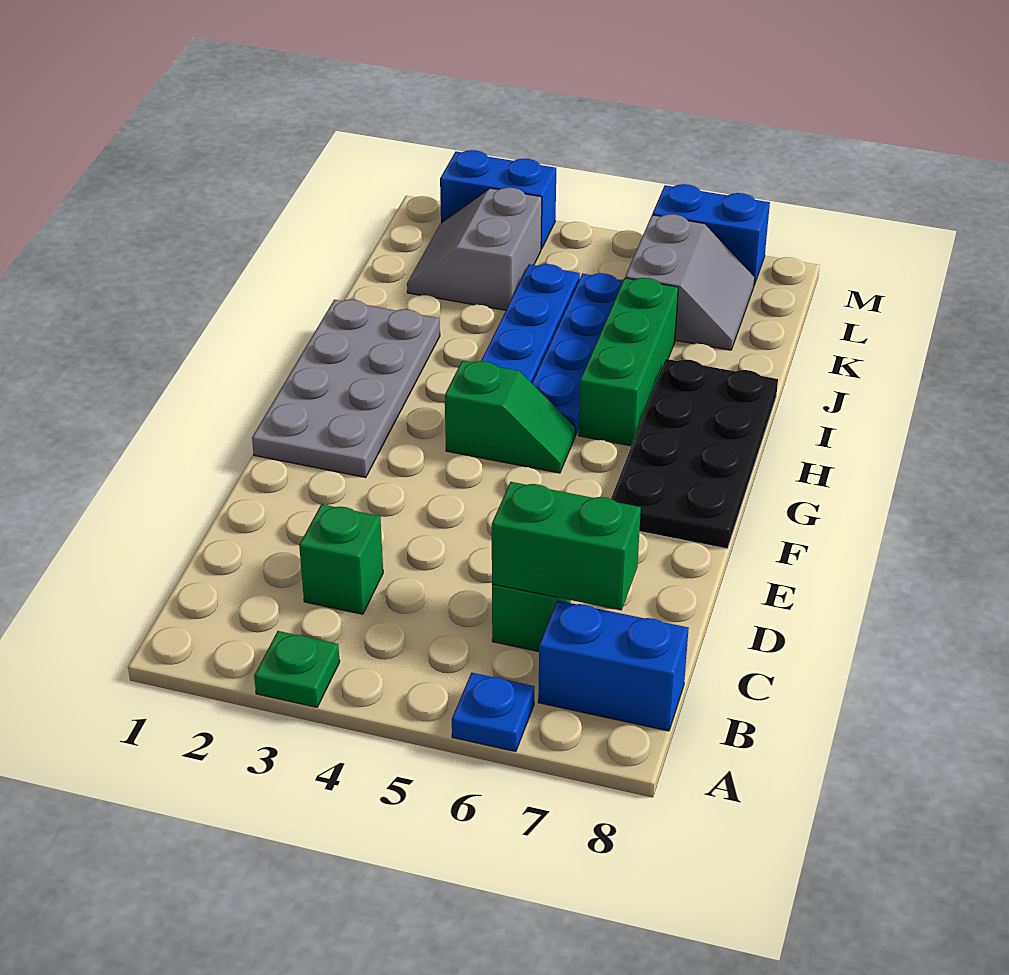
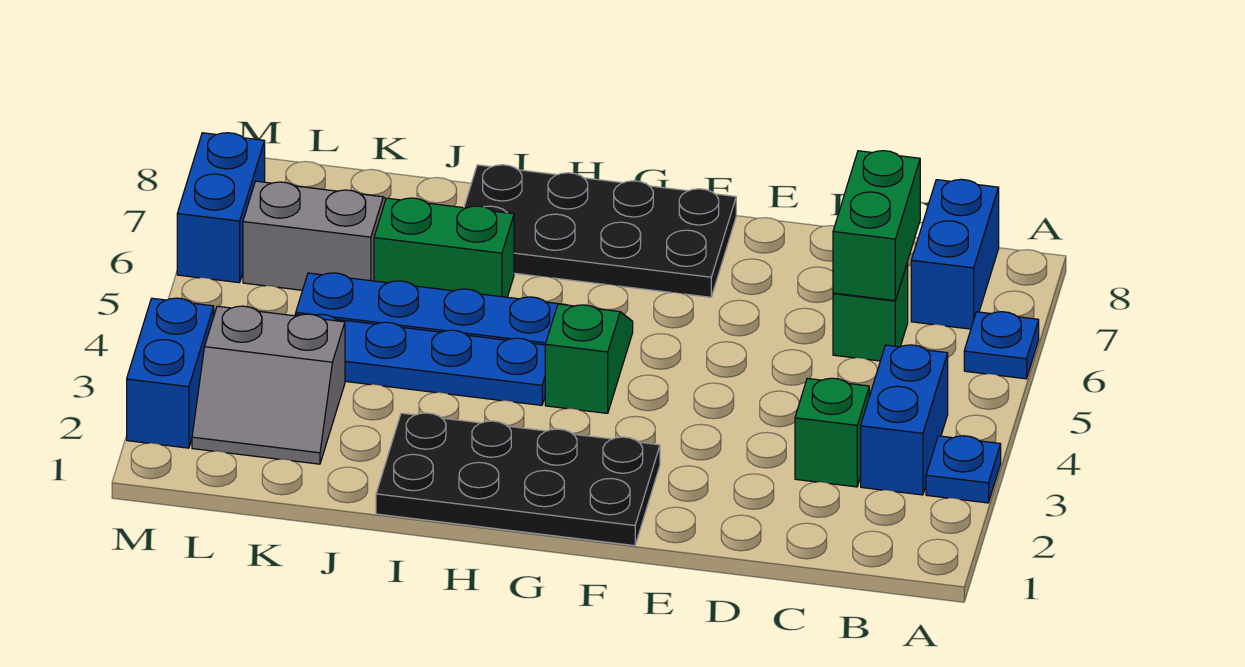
green 1x1 plate [254,631,340,707] -> blue 1x1 plate [926,436,1001,503]
none -> blue 1x2 brick [861,345,948,495]
grey 2x4 plate [252,300,440,478] -> black 2x4 plate [376,413,660,546]
green 1x3 brick [579,278,678,446] -> green 1x2 brick [374,198,514,297]

